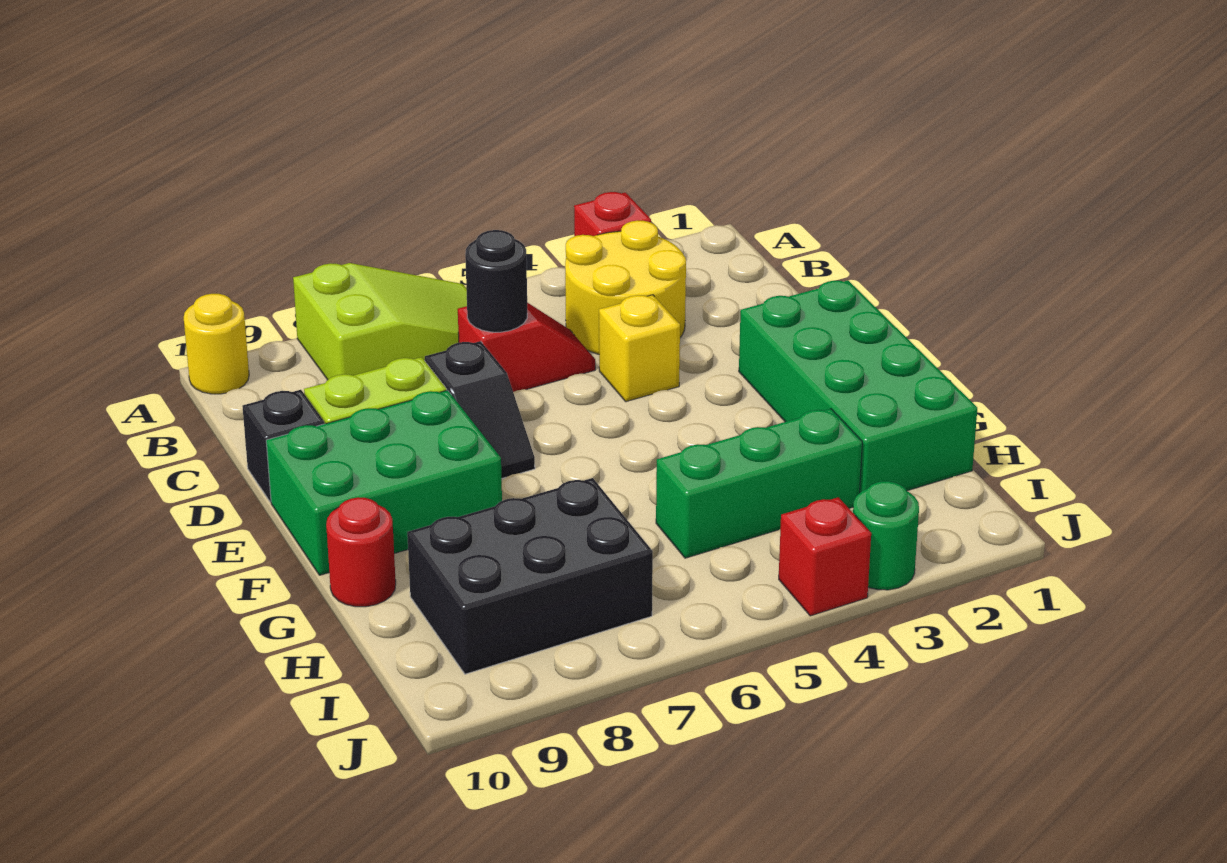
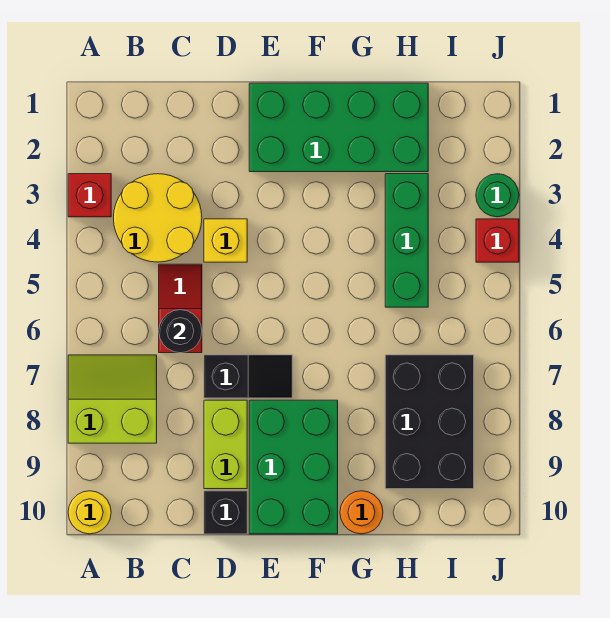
lime 2x3 slope [293,263,467,380] -> lime 2x2 slope [68,355,157,443]
red 1x1 round brick [326,497,396,607] -> orange 1x1 round brick [340,491,383,534]

